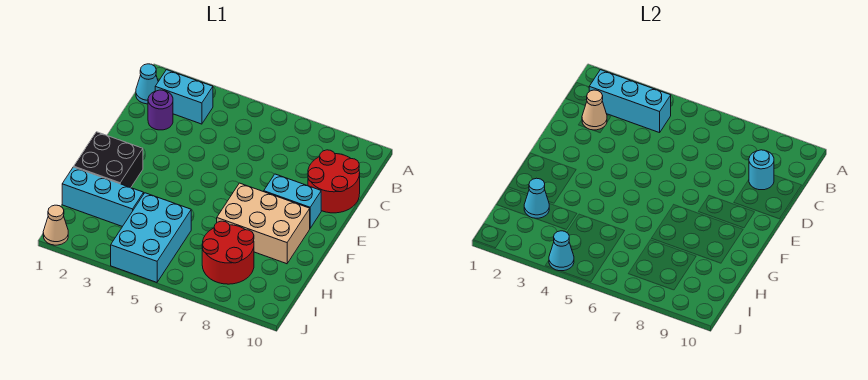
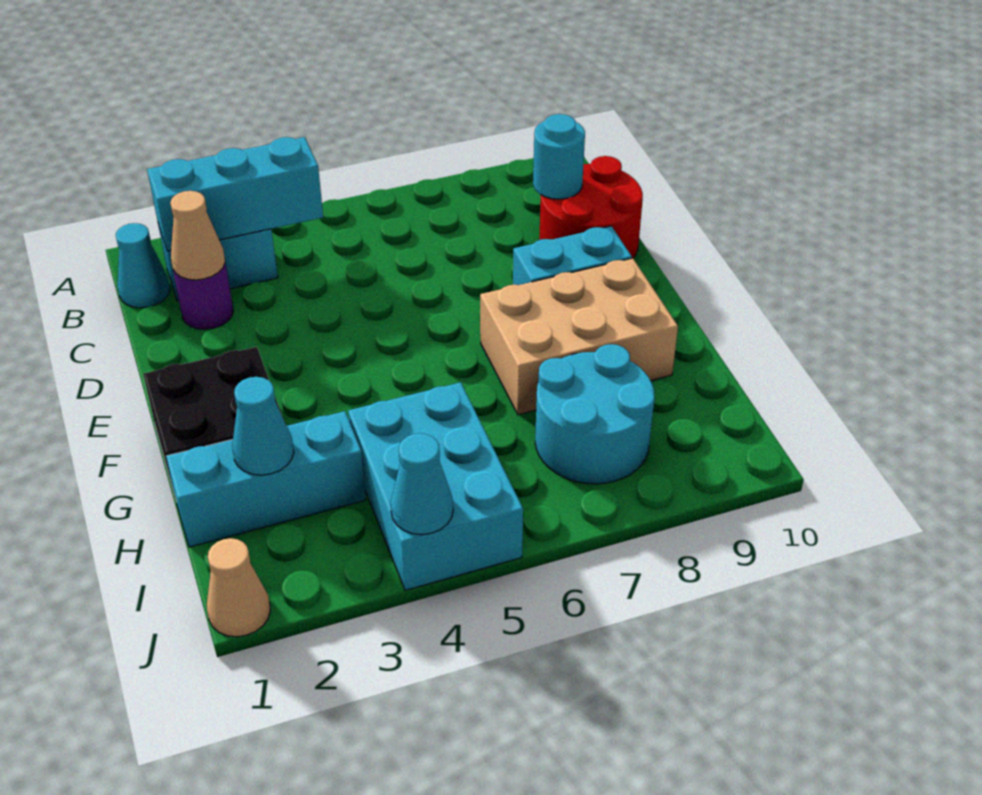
red 2x2 round brick [202,221,254,284] -> cyan 2x2 round brick [535,344,655,484]

